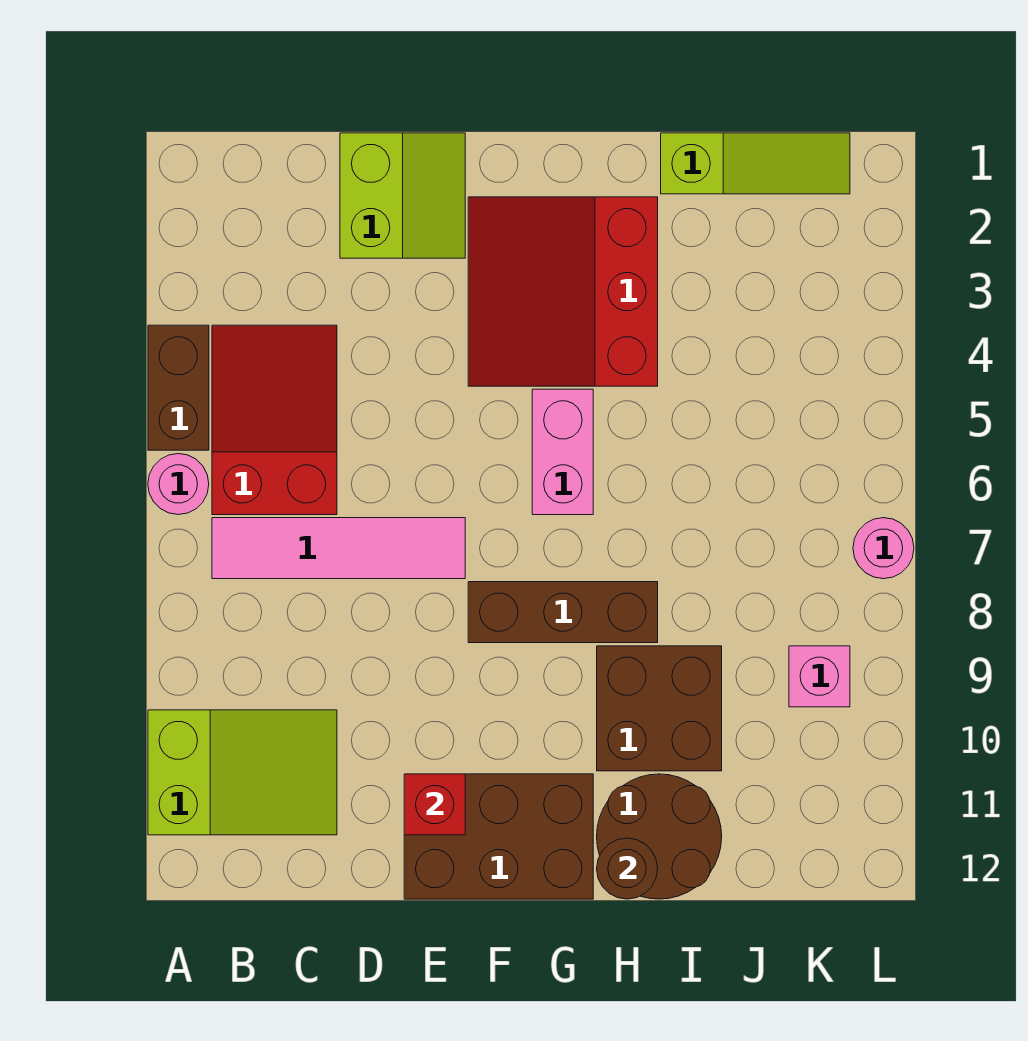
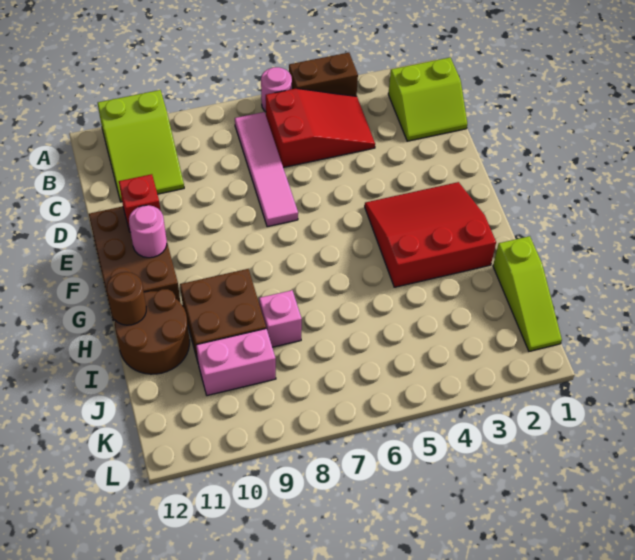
lime 2x2 slope [340,133,465,258] -> lime 2x2 slope moved to [388,58,467,141]
brown 1x3 brick [468,582,658,643] -> none
pink 1x2 brick [532,389,593,515] -> pink 1x2 brick moved to [196,329,276,396]
pink 1x1 brick [789,646,850,707] -> pink 1x1 brick moved to [259,290,302,347]
pink 1x1 round brick [853,518,914,579] -> pink 1x1 round brick moved to [129,205,167,258]

